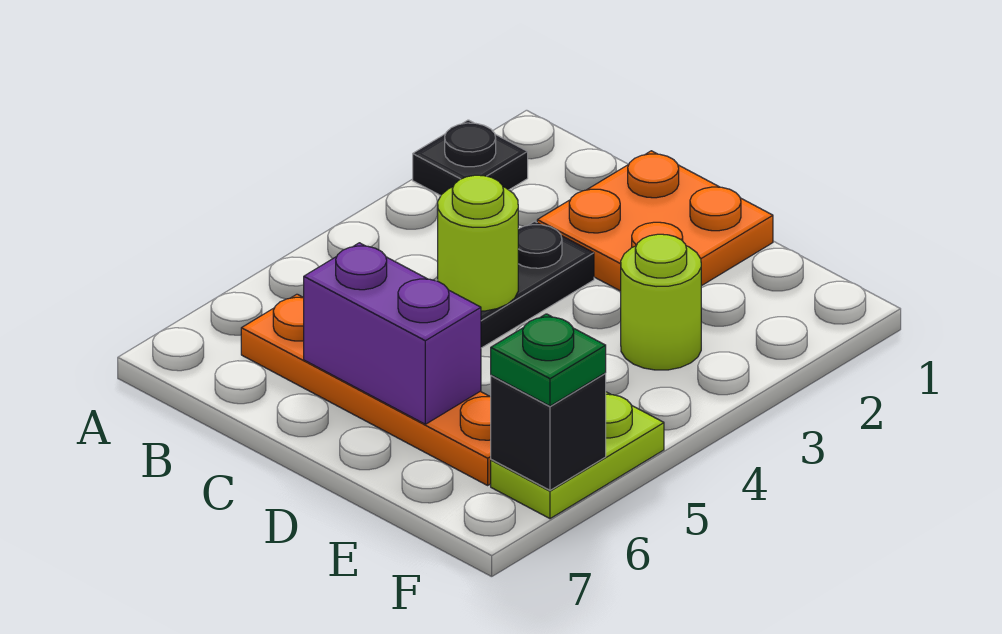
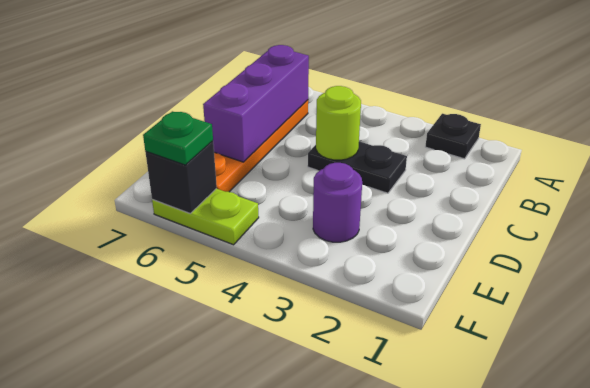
orange 2x2 plate [537,151,773,291] -> none
purple 1x2 brick [304,243,481,424] -> purple 1x3 brick [203,45,309,162]
lime 1x1 round brick [621,234,701,370] -> purple 1x1 round brick [313,163,362,242]

